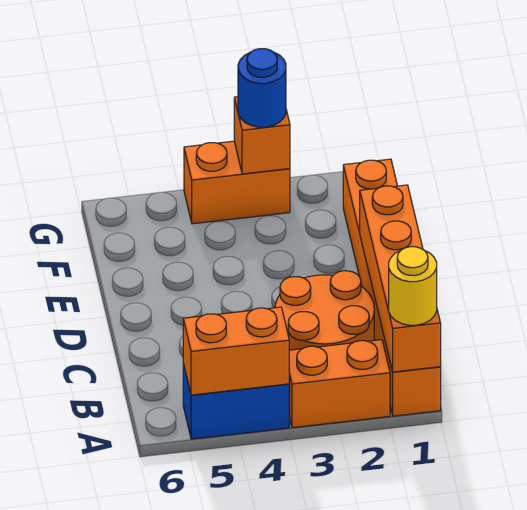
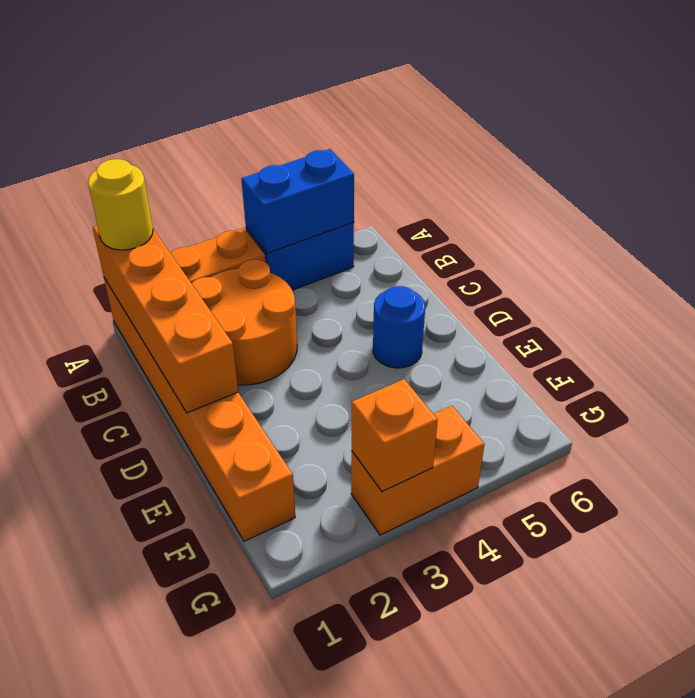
orange 1x2 brick [183,307,289,395] -> blue 1x2 brick [241,149,354,253]
blue 1x1 round brick [238,49,286,127] -> blue 1x1 round brick moved to [373,286,425,368]

